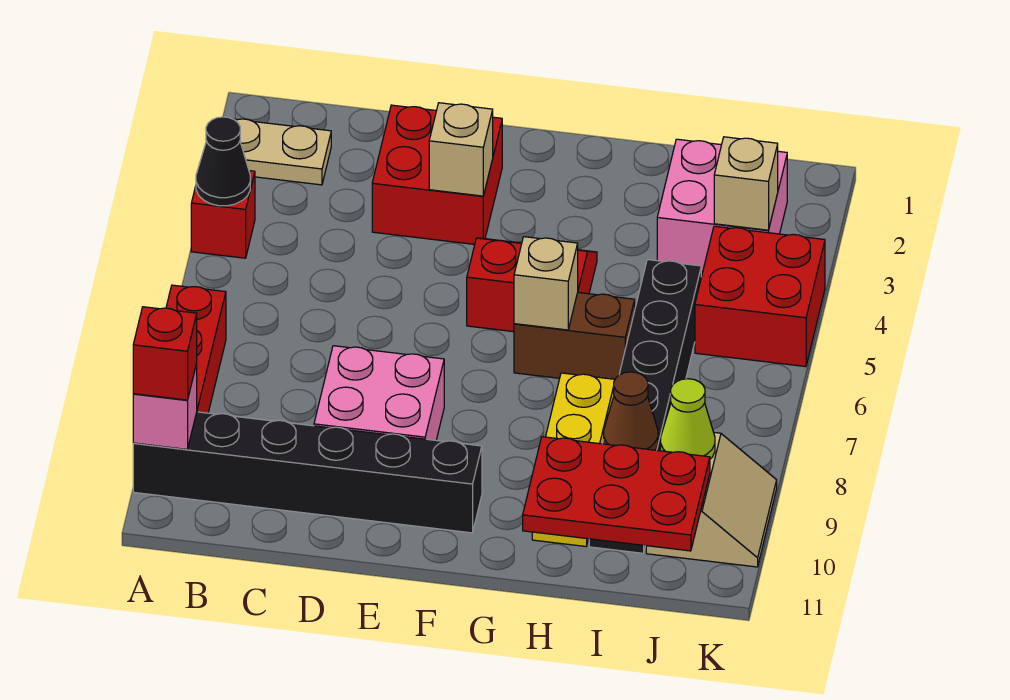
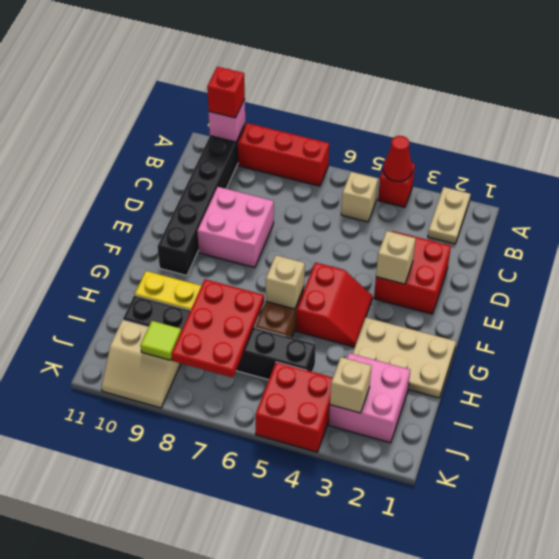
black 1x1 cone [196,117,250,206] -> red 1x1 cone [383,136,412,181]
none -> tan 1x1 brick [341,172,378,222]
none -> tan 2x3 plate [353,317,456,398]
red 2x3 plate [523,437,710,551] -> red 2x3 plate moved to [171,279,264,378]
brown 1x1 cone [604,372,658,450] -> none
lime 1x1 cone [661,379,715,459] -> lime 1x1 tile [140,321,181,360]

